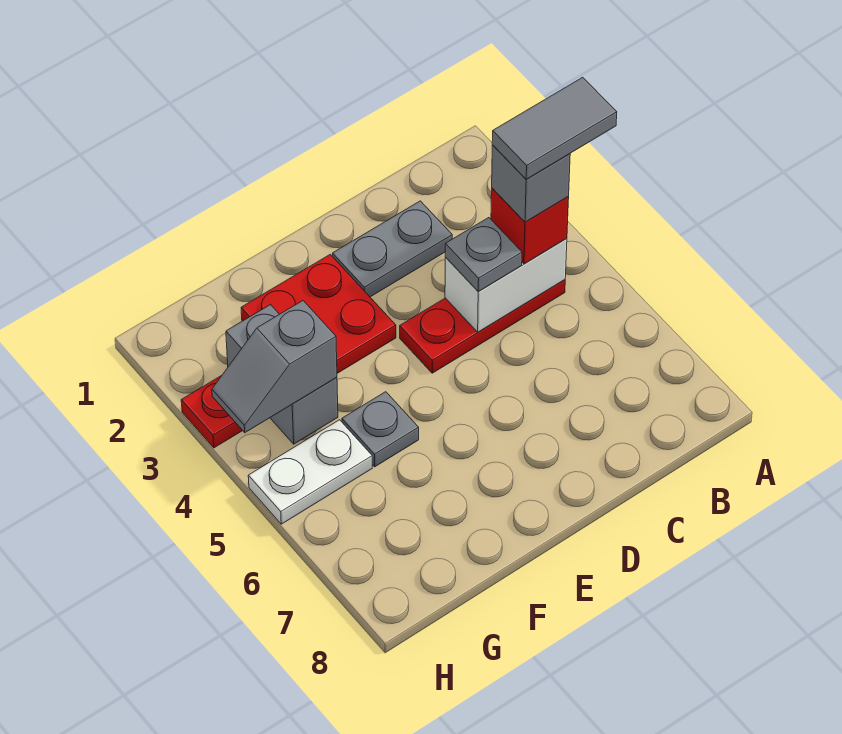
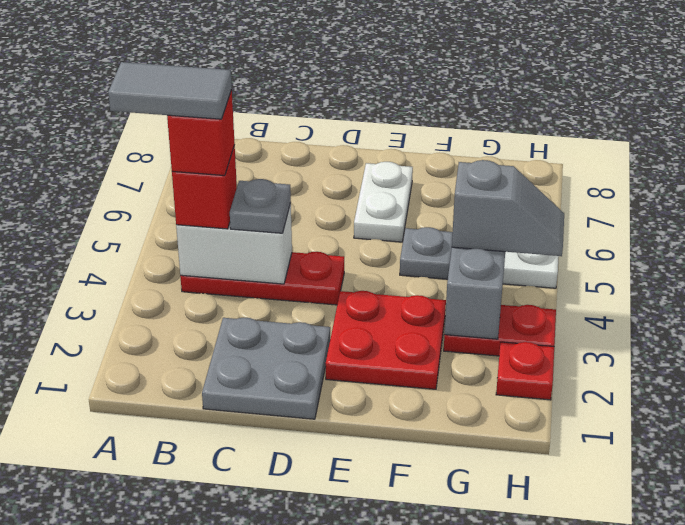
grey 1x1 brick [492,145,570,222] -> red 1x1 brick [167,90,235,176]
grey 1x2 plate [333,201,452,297] -> grey 2x2 plate [202,318,330,419]
none -> white 1x2 plate [354,162,413,242]
none -> red 1x1 plate [496,342,554,400]

